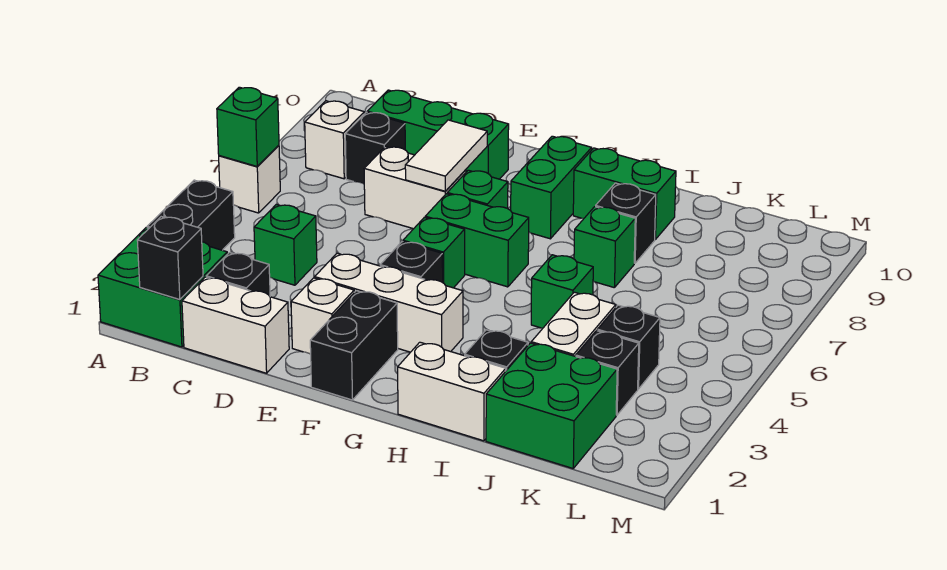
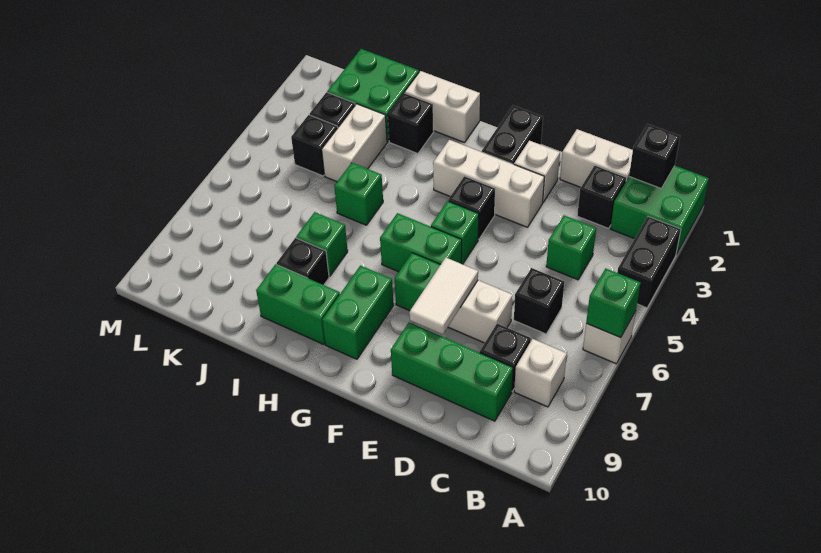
none -> black 1x1 brick [514,268,564,334]

